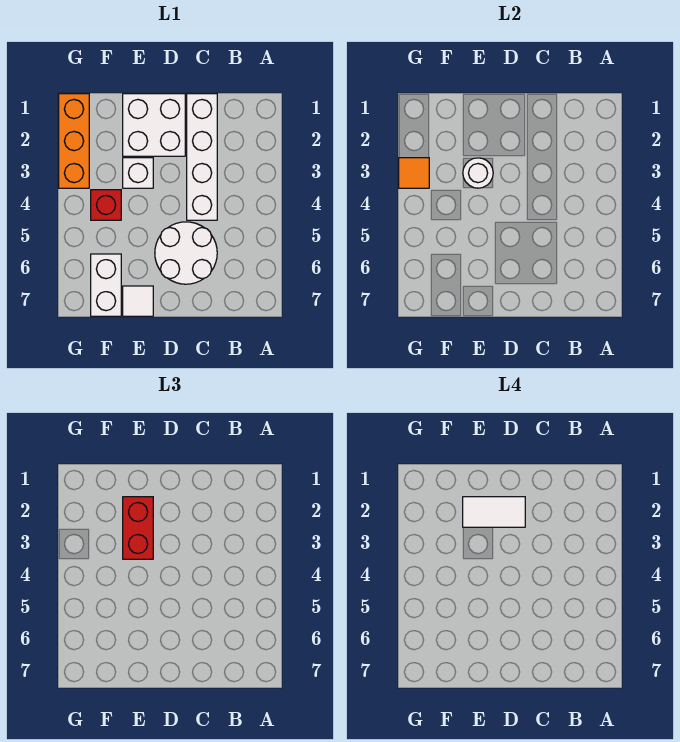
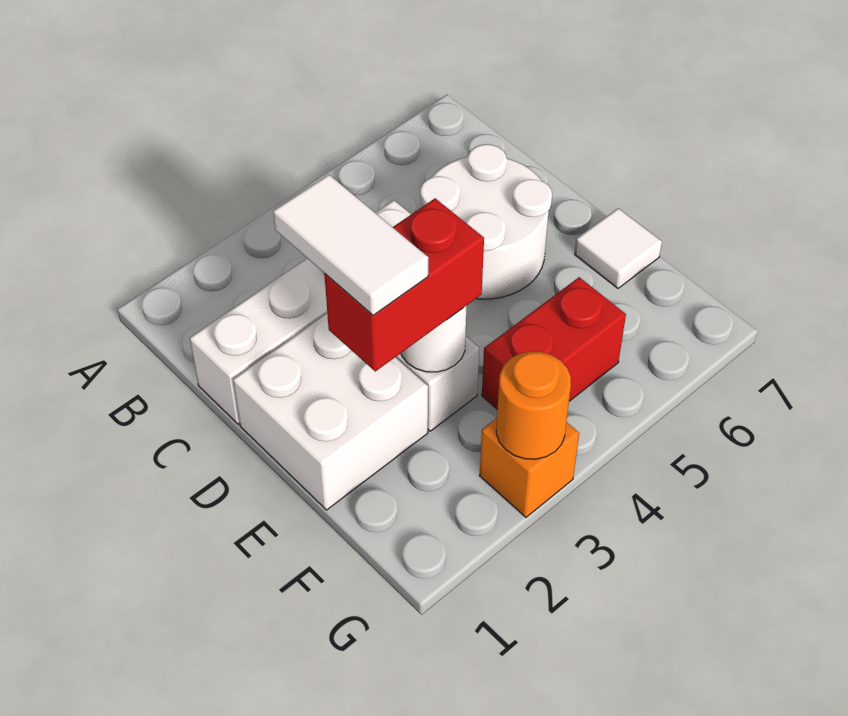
red 1x1 brick [91,190,121,220] -> red 1x2 brick [482,277,626,410]
white 1x2 brick [91,254,121,316] -> none
orange 1x3 brick [59,94,89,188] -> orange 1x1 brick [480,418,579,517]
orange 1x1 tile [399,158,429,188] -> orange 1x1 round brick [496,351,571,459]

